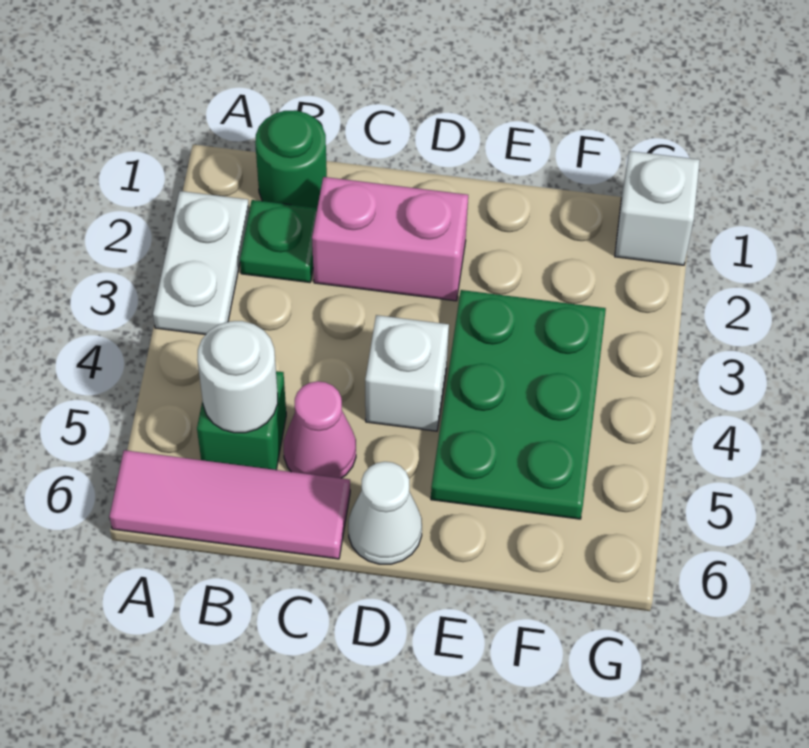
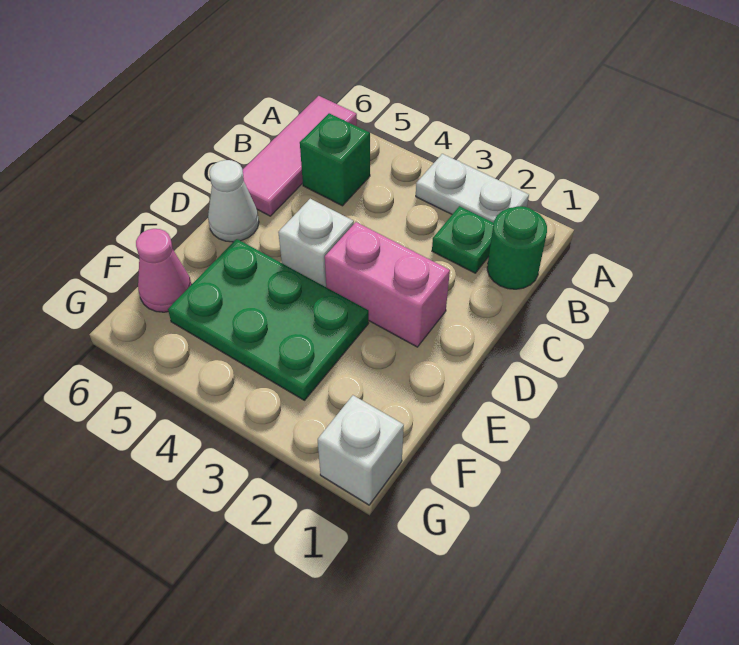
white 1x1 round brick [197,321,278,433] -> none
pink 1x2 brick [312,177,468,301] -> pink 1x2 brick turned to [325,222,450,347]
pink 1x1 cone [284,381,356,478] -> pink 1x1 cone moved to [136,229,192,312]

